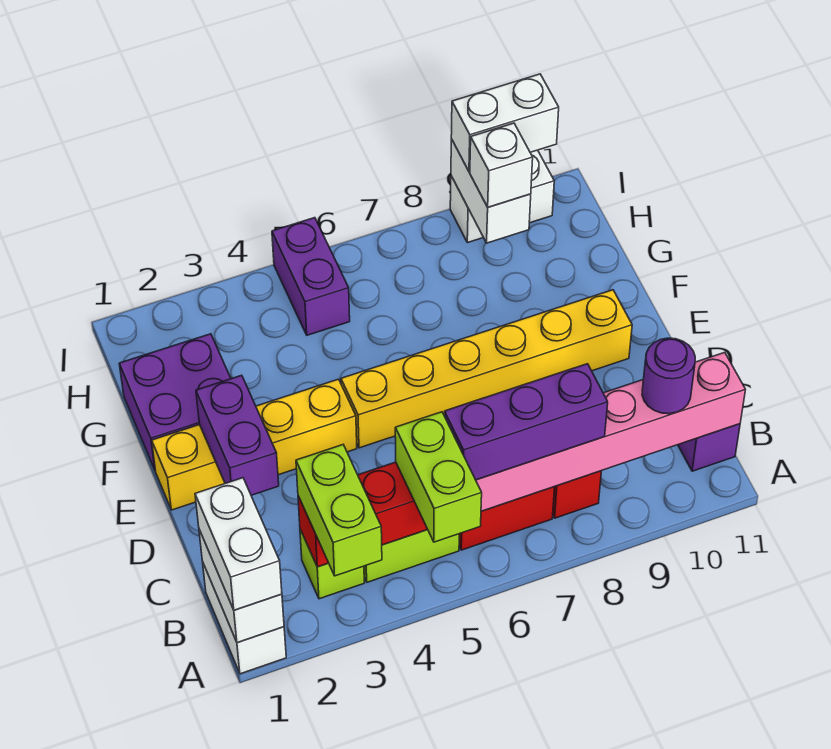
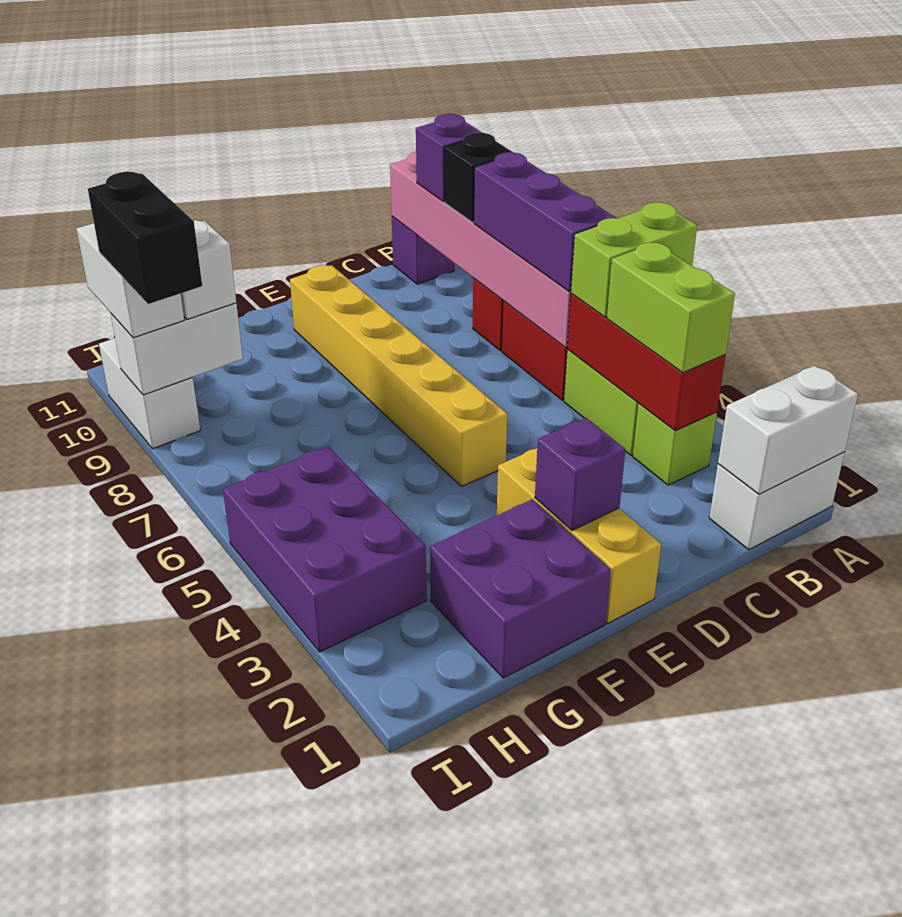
white 1x2 brick [195,478,282,610] -> none
lime 1x2 brick [296,445,382,576] -> lime 1x2 brick turned to [607,242,735,373]
none -> black 1x1 brick [444,133,513,222]
purple 1x1 round brick [642,338,695,414] -> purple 1x1 brick [416,114,482,202]
purple 1x2 brick [196,375,279,495] -> purple 1x1 brick [535,418,625,530]
yellow 1x4 brick [152,379,357,510] -> yellow 1x3 brick [497,449,661,624]
purple 1x2 brick [272,218,350,335] -> purple 2x3 brick [223,447,427,652]
none -> black 1x2 brick [88,172,202,304]

